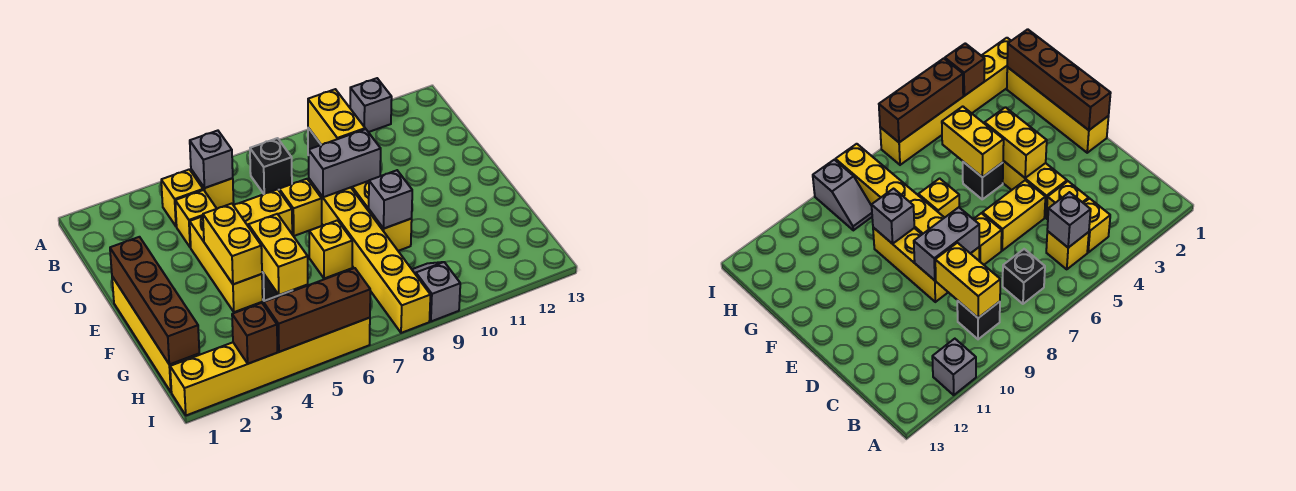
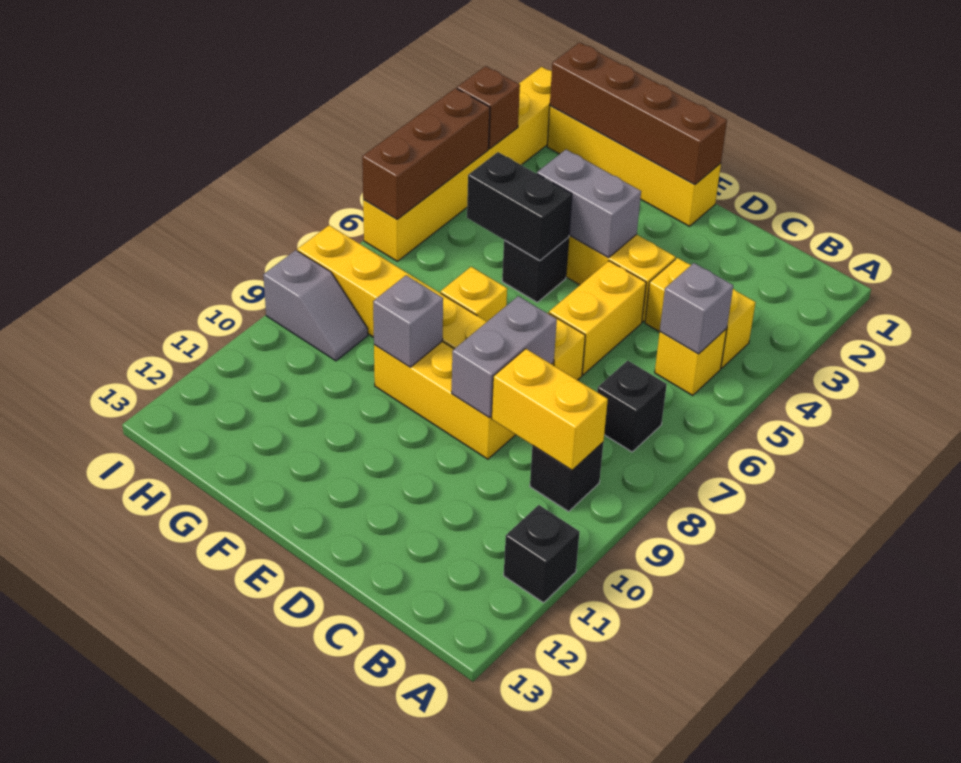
grey 1x1 brick [350,78,392,132] -> black 1x1 brick [504,505,579,603]
yellow 1x2 brick [203,204,262,284] -> grey 1x2 brick [537,150,641,258]
yellow 1x2 brick [248,214,308,295] -> black 1x2 brick [467,152,572,261]

